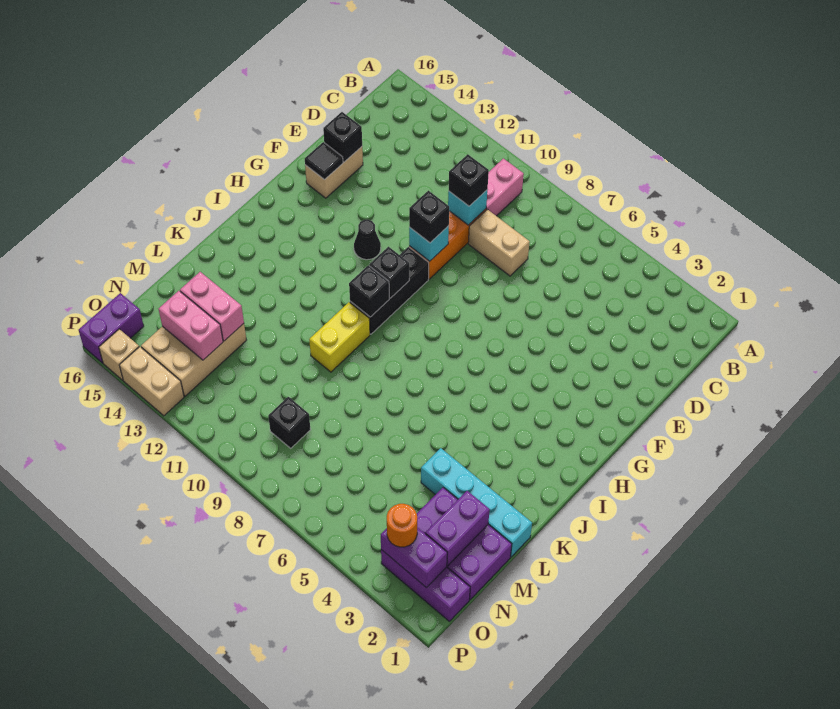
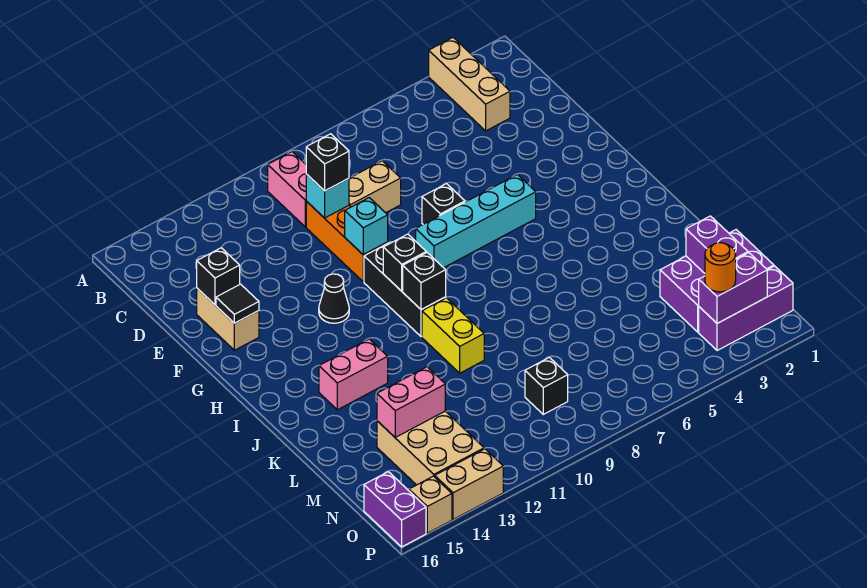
none -> tan 1x3 brick [429,38,510,131]
black 1x1 brick [409,191,449,243] -> black 1x1 brick moved to [422,184,465,224]
cyan 1x4 brick [421,448,532,557] -> cyan 1x4 brick moved to [416,175,536,268]
pink 1x2 brick [159,291,223,360] -> pink 1x2 brick moved to [319,339,388,410]

